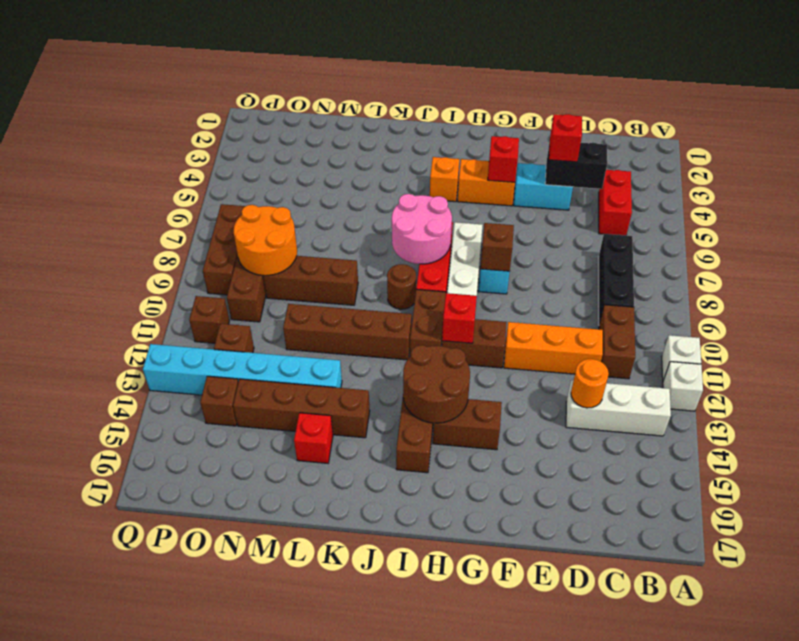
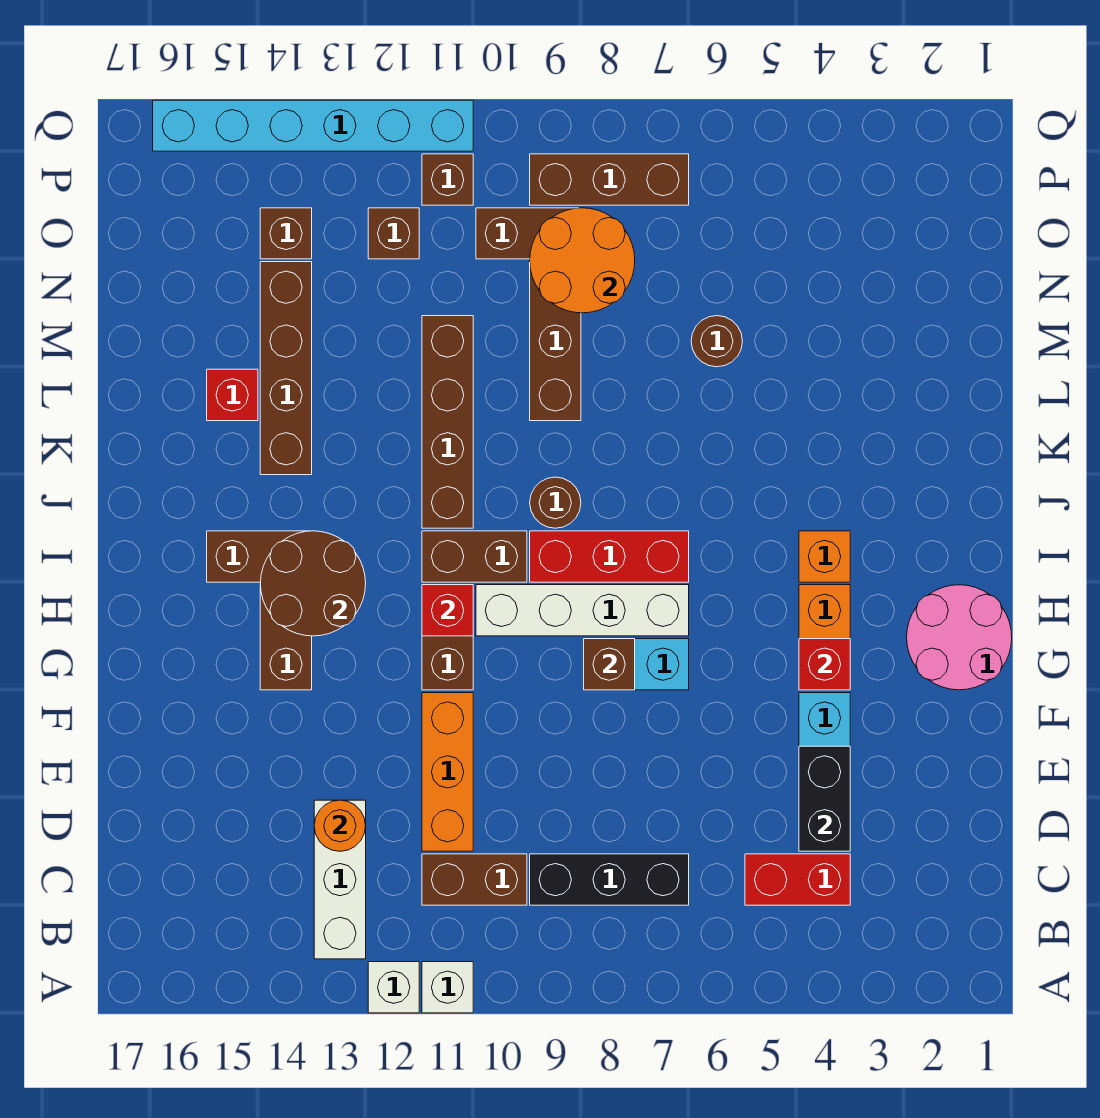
red 1x1 brick [549,114,582,162] -> none
pink 2x2 round brick [392,194,452,264] -> pink 2x2 round brick moved to [907,585,1012,690]
cyan 1x6 brick [143,344,342,395] -> cyan 1x6 brick turned to [153,100,473,151]
none -> brown 1x1 round brick [691,316,742,367]

